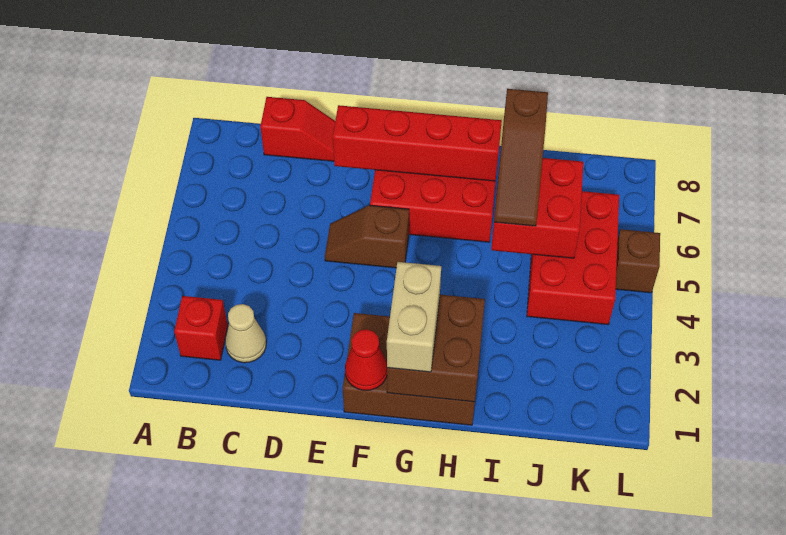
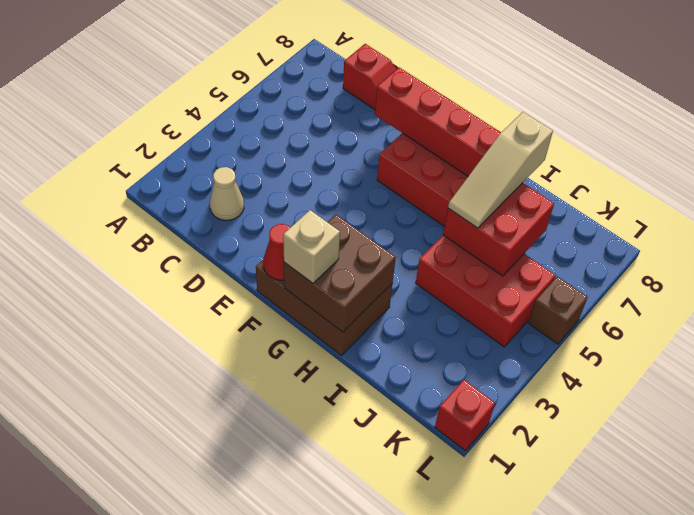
red 1x1 brick [174,296,228,360] -> red 1x1 brick moved to [435,380,495,451]
brown 1x2 slope [325,205,409,268] -> none
tan 1x2 brick [387,262,441,372] -> tan 1x1 brick [283,210,340,283]
brown 1x3 slope [494,89,548,226] -> tan 1x3 slope [448,112,553,228]
red 2x3 brick [527,191,619,325] -> red 2x3 brick turned to [416,235,555,347]

